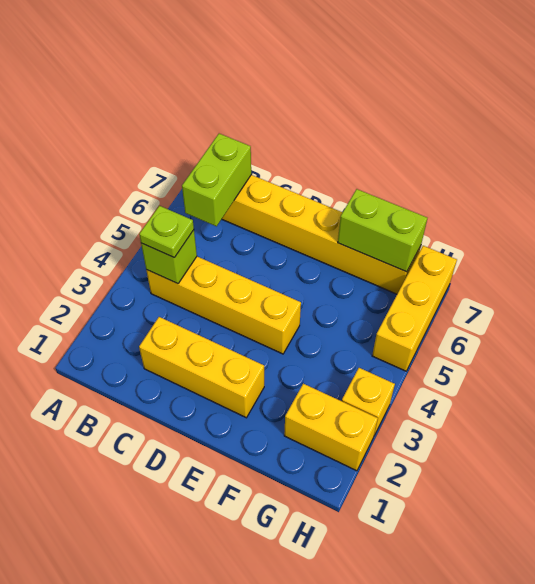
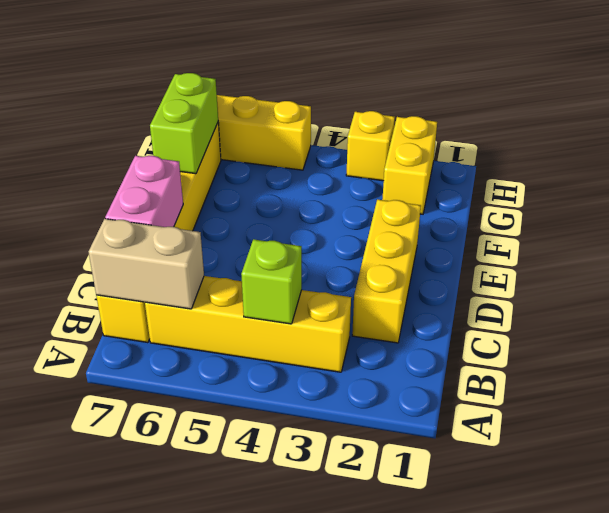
yellow 1x4 brick [146,257,301,354] -> yellow 1x4 brick turned to [145,276,351,372]
lime 1x1 plate [139,206,194,258] -> none
lime 1x2 brick [182,134,251,226] -> tan 1x2 brick [89,219,204,309]
none -> pink 1x2 brick [105,156,183,227]

